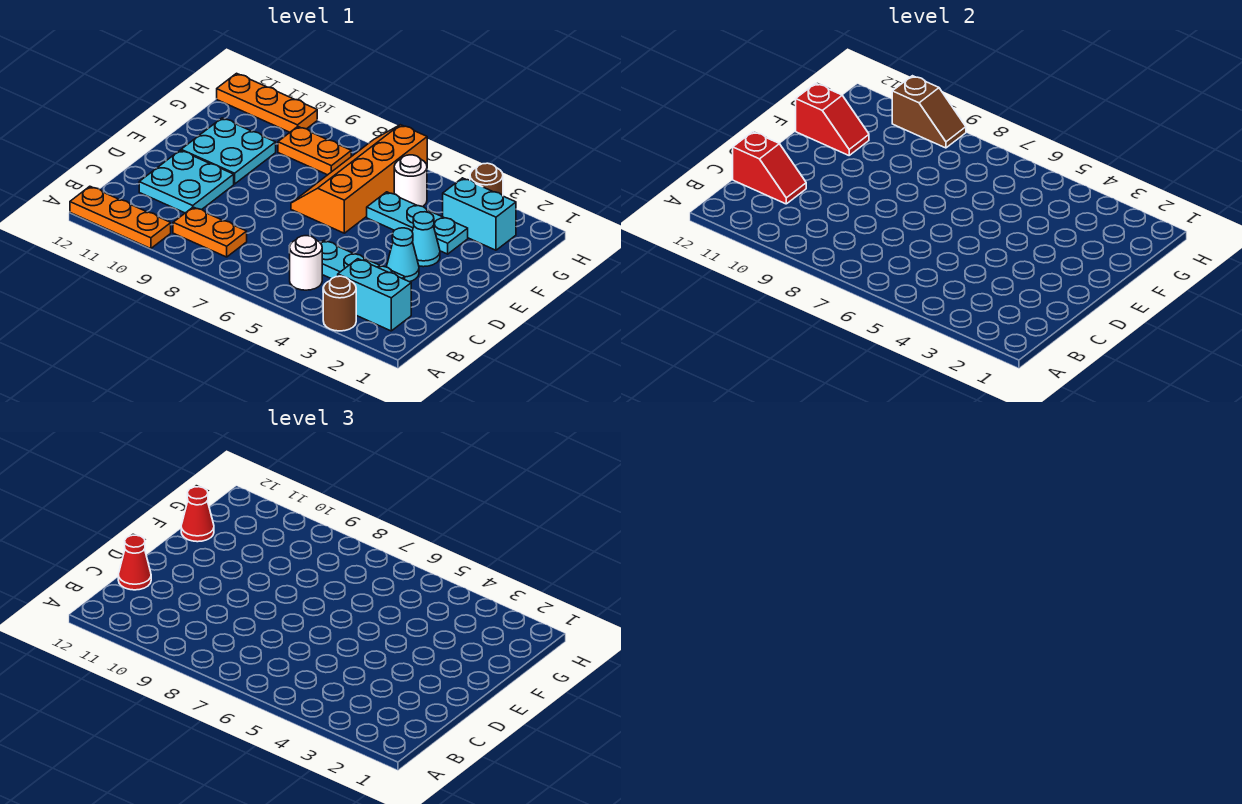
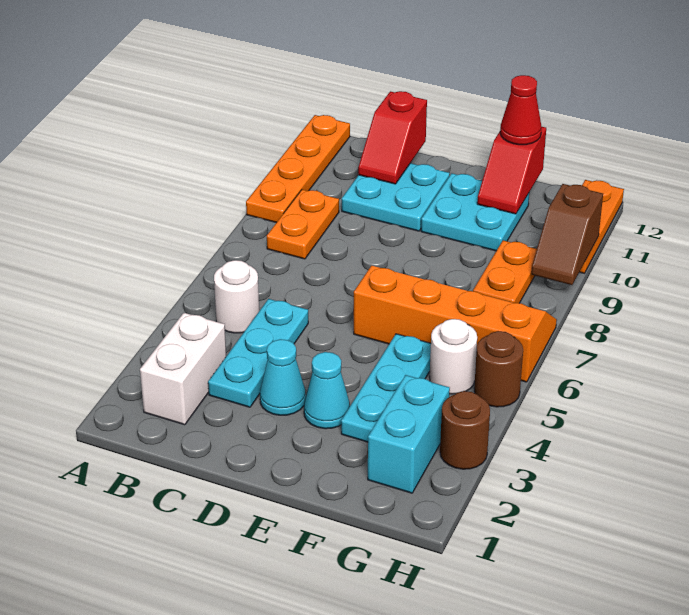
brown 1x1 round brick [323,276,356,331] -> brown 1x1 round brick moved to [474,331,523,407]
orange 1x3 plate [70,186,171,249] -> orange 1x4 plate [246,115,350,223]
cyan 1x2 brick [338,259,411,331] -> white 1x2 brick [140,313,226,425]
red 1x1 cone [118,535,151,590] -> none

